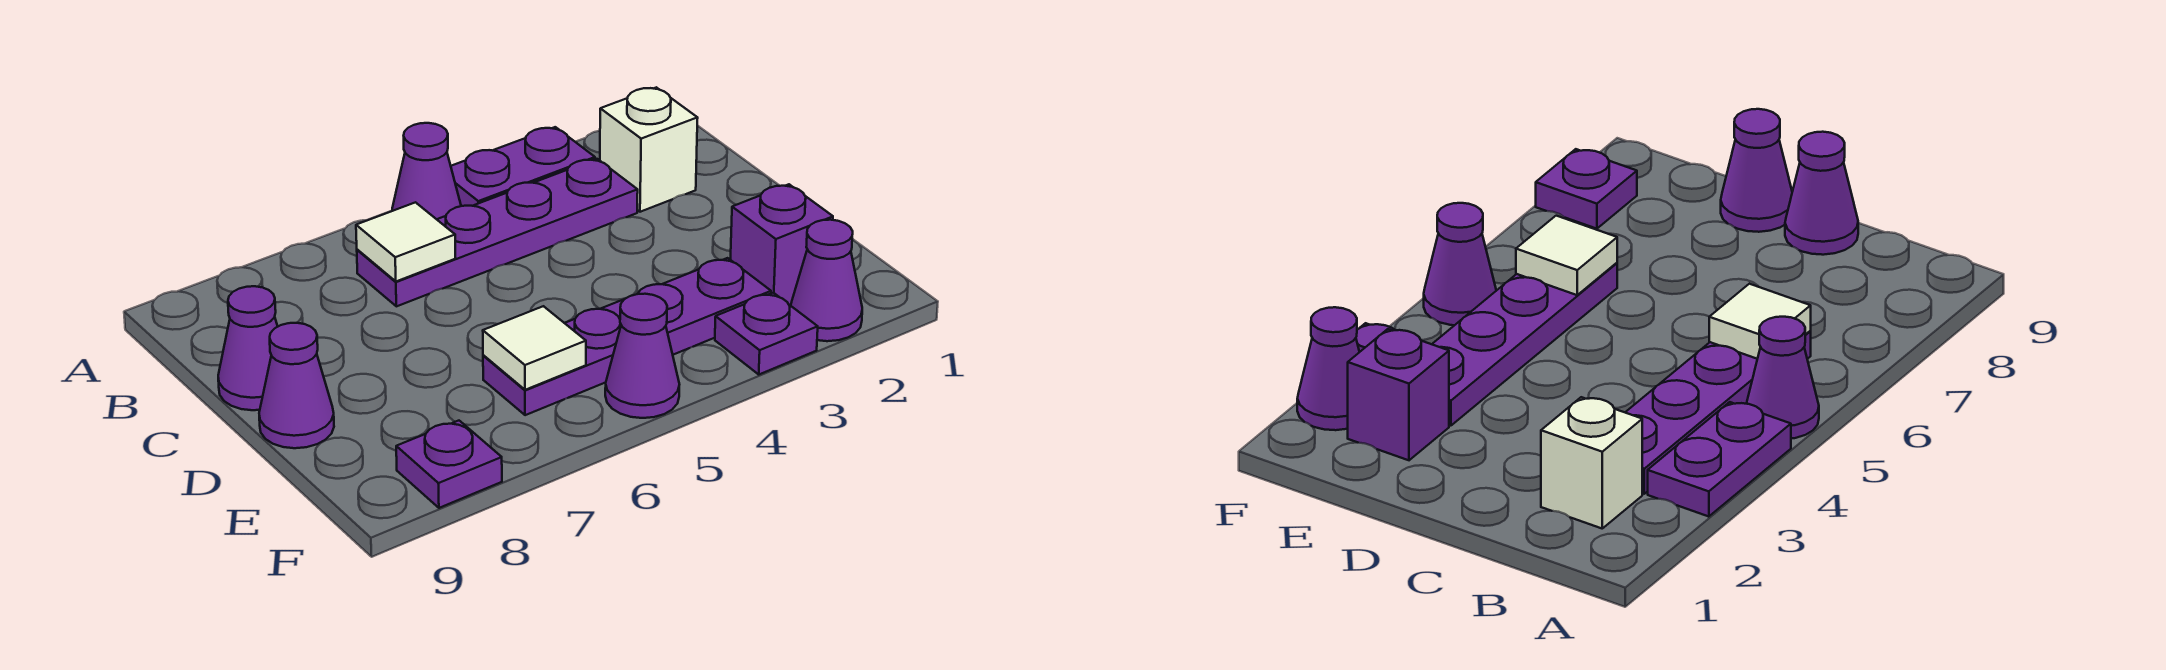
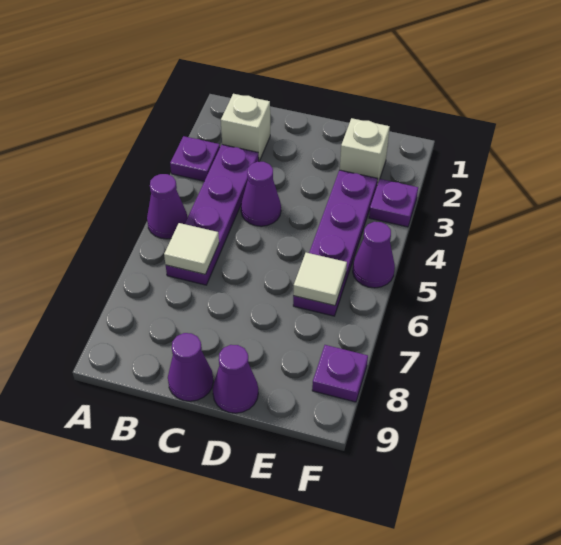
purple 1x2 plate [451,127,595,206] -> purple 1x1 plate [170,136,220,181]
purple 1x1 brick [731,184,833,306] -> white 1x1 brick [340,118,390,185]
purple 1x1 cone [791,220,862,341] -> purple 1x1 cone moved to [241,162,281,226]

